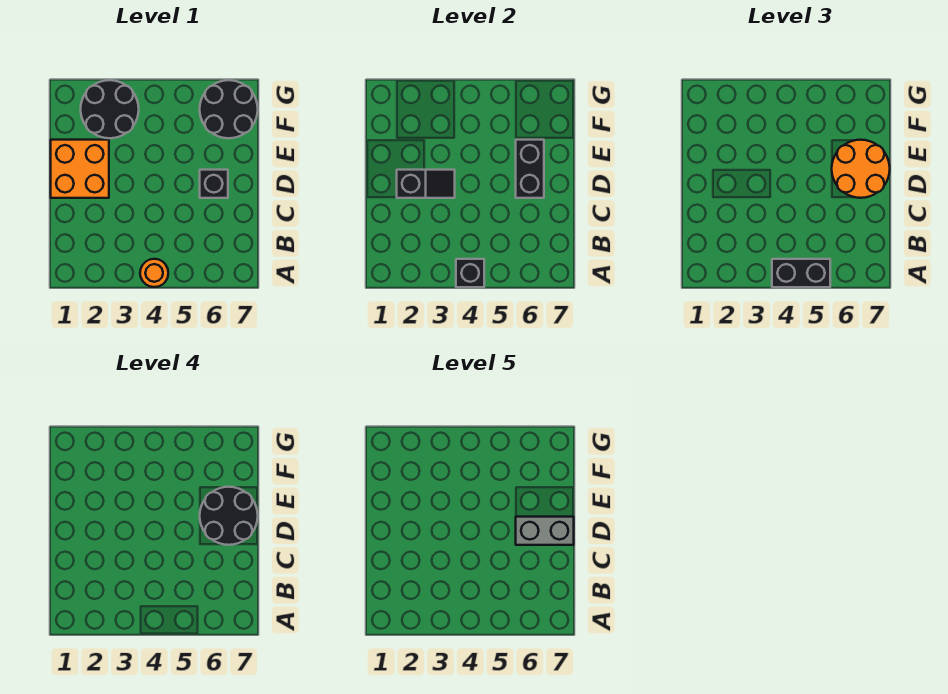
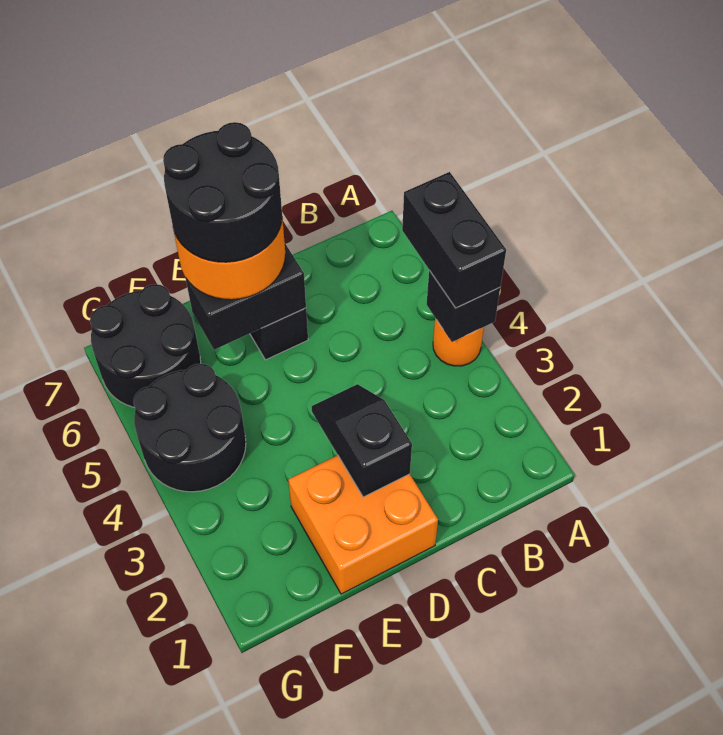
grey 1x2 brick [516,517,574,545] -> none
black 2x2 round brick [81,80,139,138] -> black 2x2 round brick moved to [133,364,246,492]

